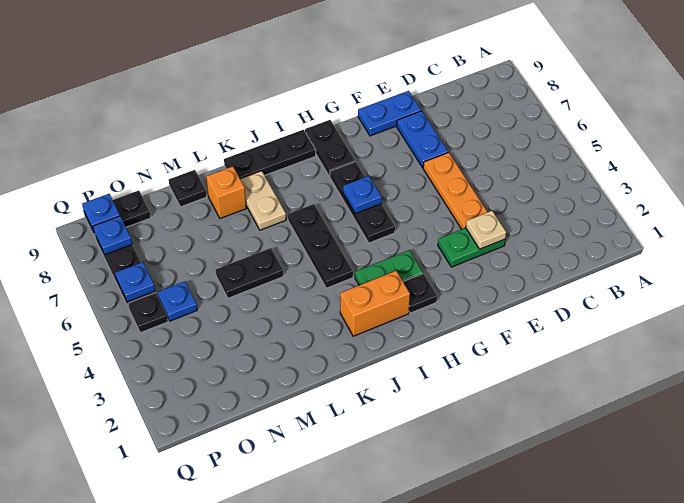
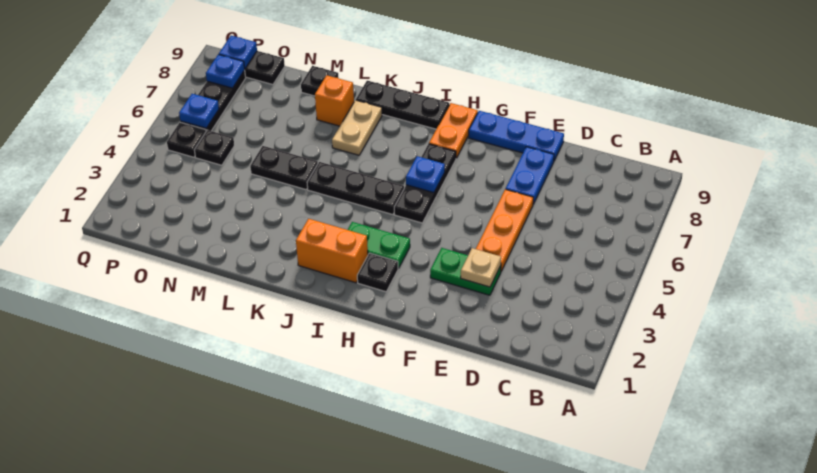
blue 1x2 plate [358,91,421,136] -> blue 1x3 plate [469,111,564,161]
black 1x2 plate [305,120,355,177] -> orange 1x2 plate [429,103,478,158]
black 1x3 plate [288,204,353,288] -> black 1x3 plate turned to [307,162,404,215]
blue 1x1 plate [157,281,197,321] -> black 1x1 plate [194,130,234,165]

